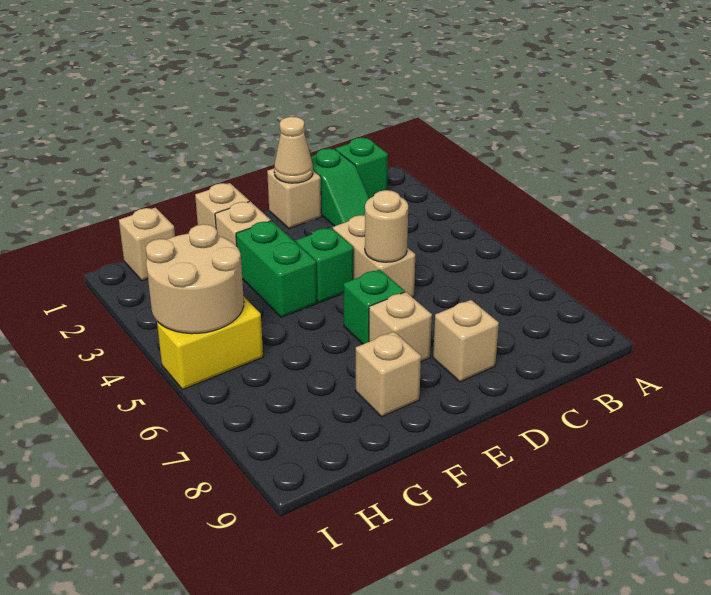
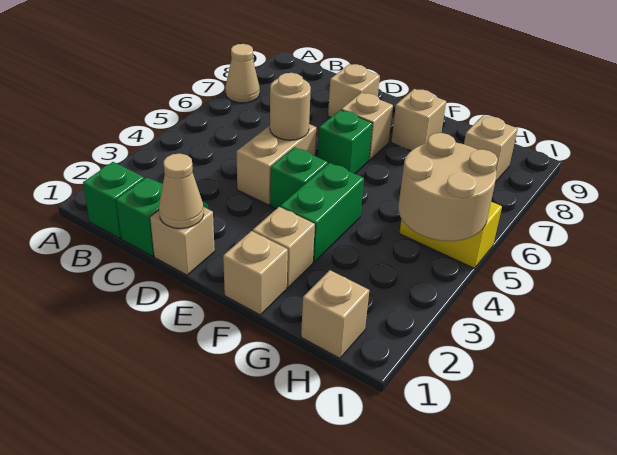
none -> tan 1x1 cone [225,44,260,103]
none -> tan 1x1 brick [464,115,518,182]

